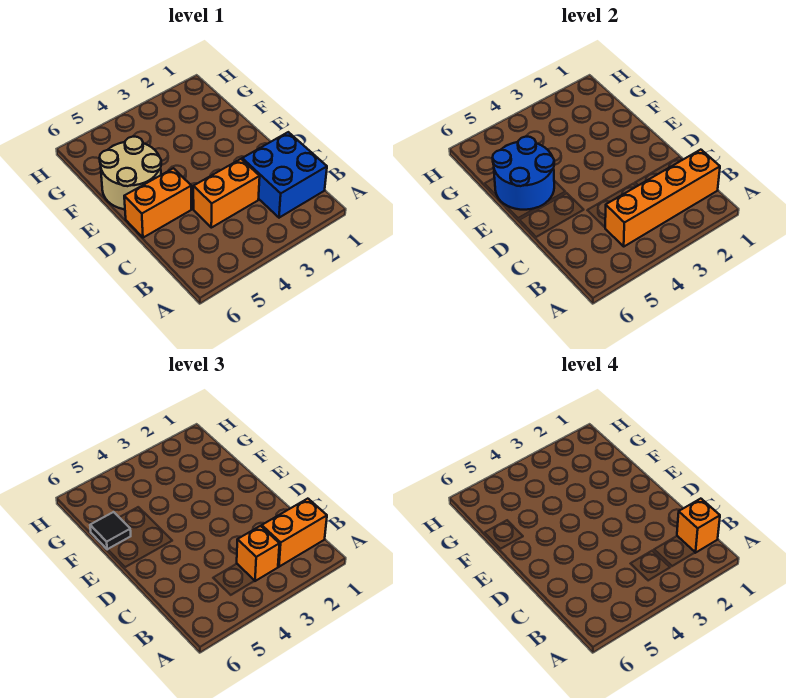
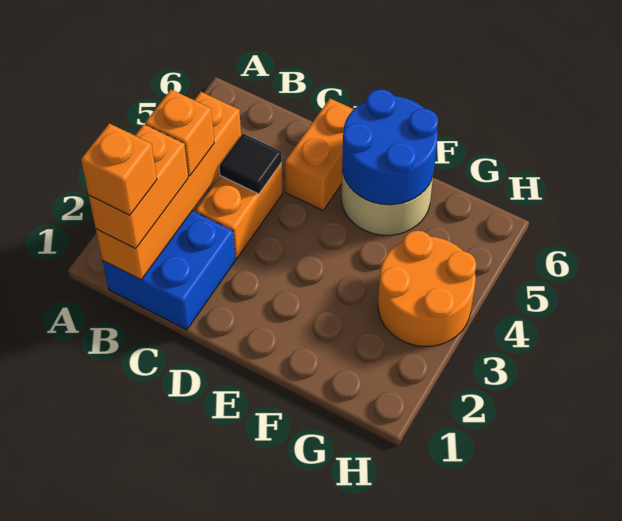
black 1x1 tile [90,512,131,549] -> black 1x1 tile moved to [220,134,282,194]
none -> orange 2x2 round brick [378,231,476,346]

